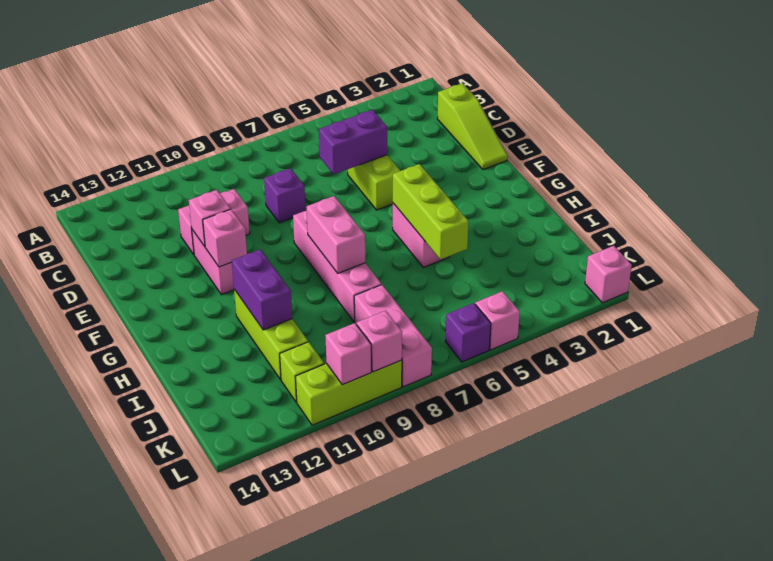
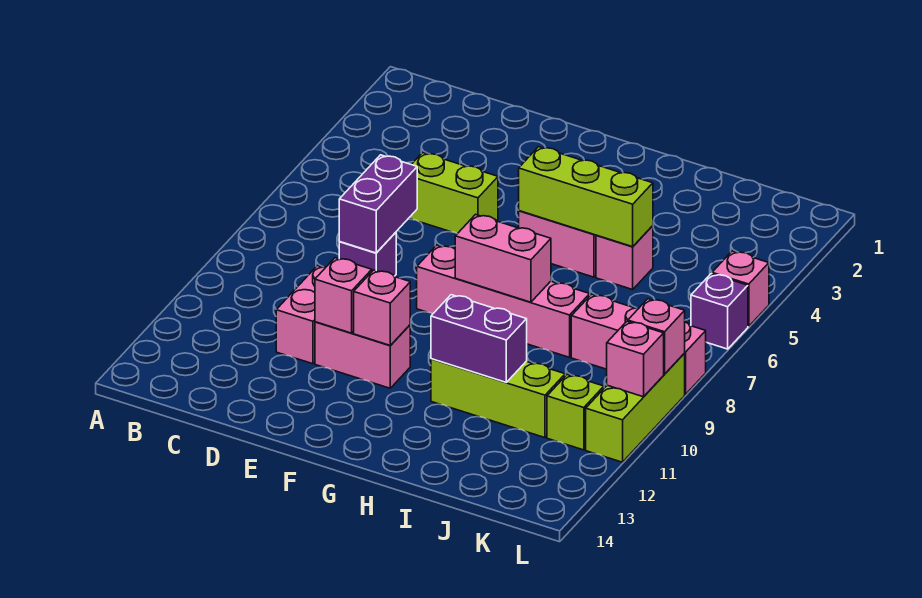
lime 1x3 slope [437,83,508,170] -> none
purple 1x2 brick [319,110,387,174] -> purple 1x2 brick moved to [339,155,417,253]
pink 1x1 brick [585,246,632,303] -> pink 1x1 brick moved to [596,226,653,289]

